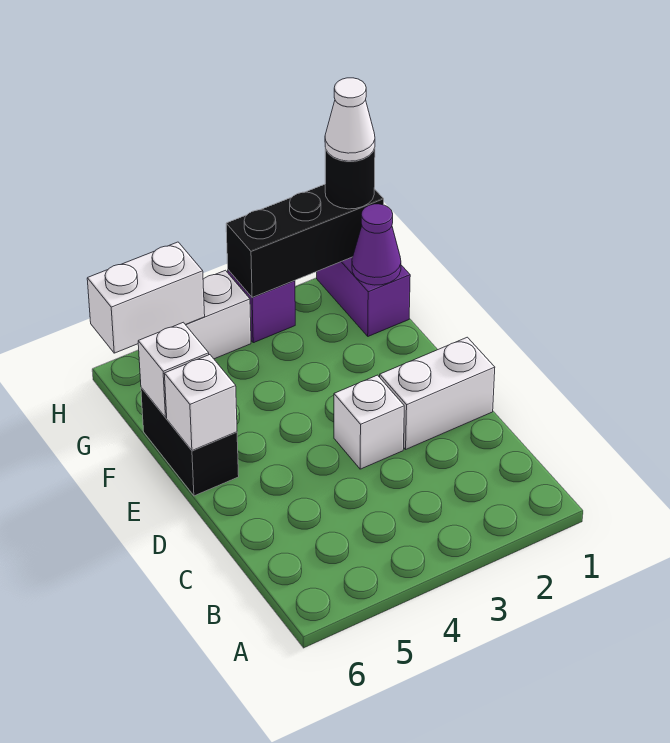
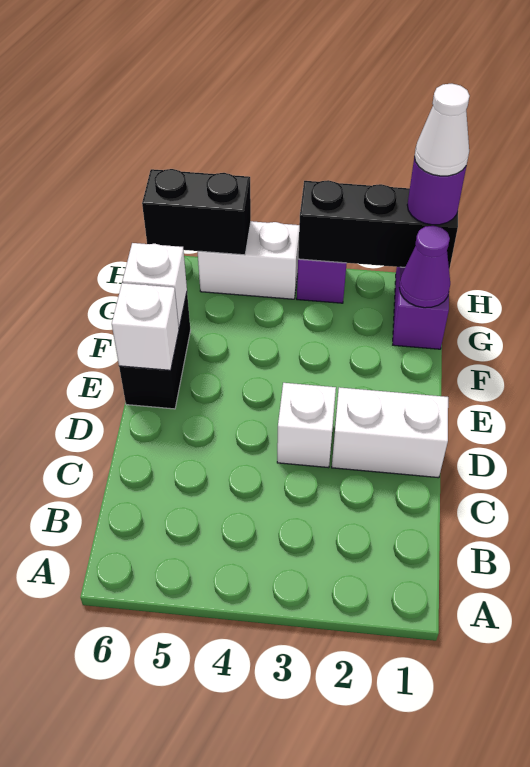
black 1x1 round brick [325,148,375,209] -> purple 1x1 round brick [407,158,467,225]
white 1x2 brick [87,242,205,353] -> black 1x2 brick [142,169,251,255]

